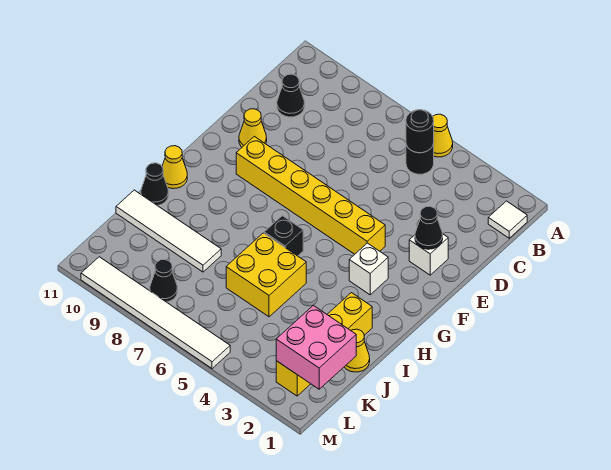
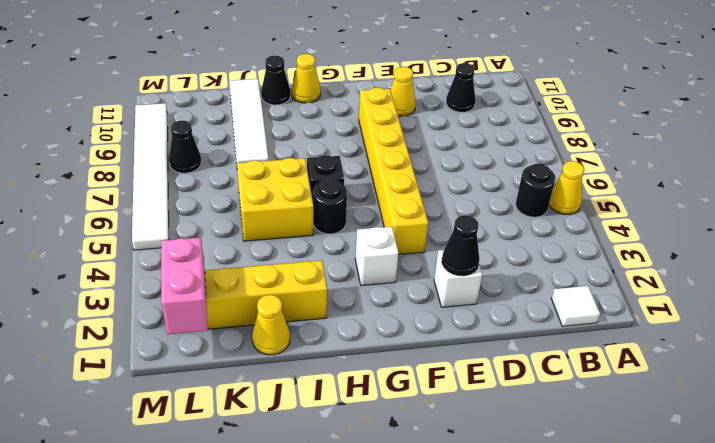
black 1x1 round brick [406,110,434,153] -> black 1x1 round brick moved to [313,179,347,234]
pink 2x2 brick [276,305,356,389] -> pink 1x2 brick [161,237,208,334]

